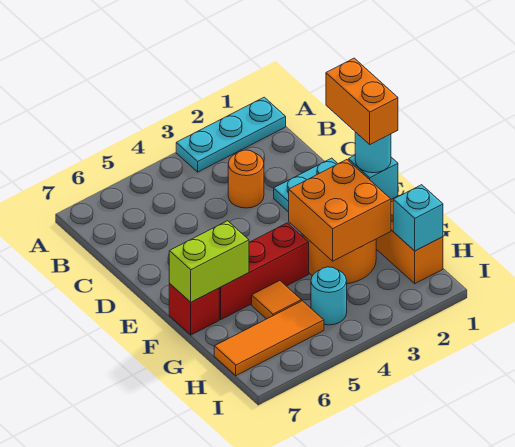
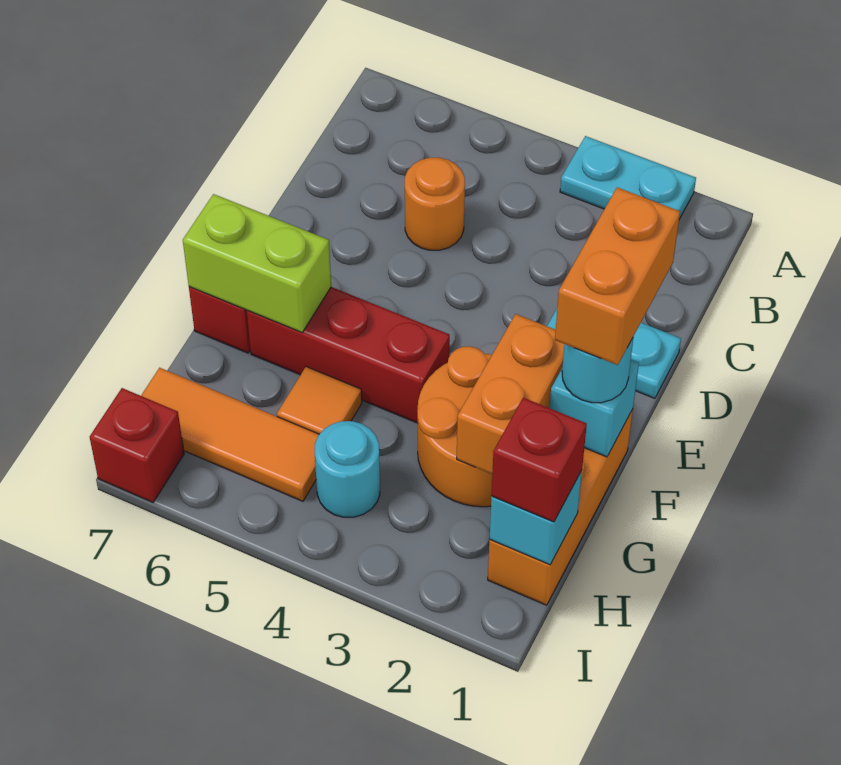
cyan 1x3 plate [176,97,286,172] -> cyan 1x2 plate [560,136,696,219]
orange 1x1 round brick [228,150,264,208] -> orange 1x1 round brick moved to [405,157,465,250]
orange 2x2 brick [289,160,391,261] -> orange 1x2 brick [457,314,564,474]
none -> red 1x1 brick [491,398,587,522]
none -> red 1x1 brick [90,388,184,502]

